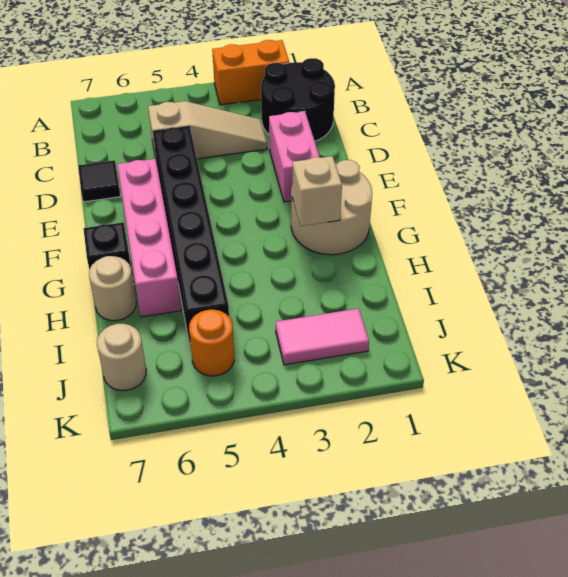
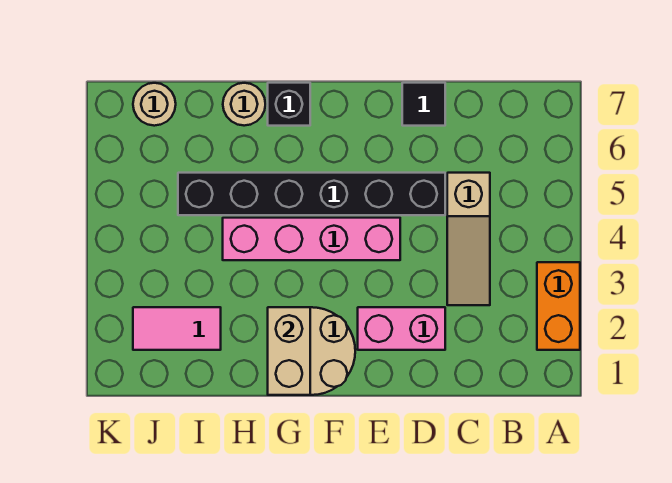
black 2x2 round brick [261,58,335,141] -> none
pink 1x4 brick [117,159,181,317] -> pink 1x4 brick moved to [223,218,400,260]
tan 1x1 brick [292,156,342,226] -> tan 1x2 brick [268,307,310,395]
pink 1x2 tile [276,308,369,365] -> pink 1x2 tile turned to [133,307,221,350]
orange 1x1 round brick [189,310,234,376] -> none

